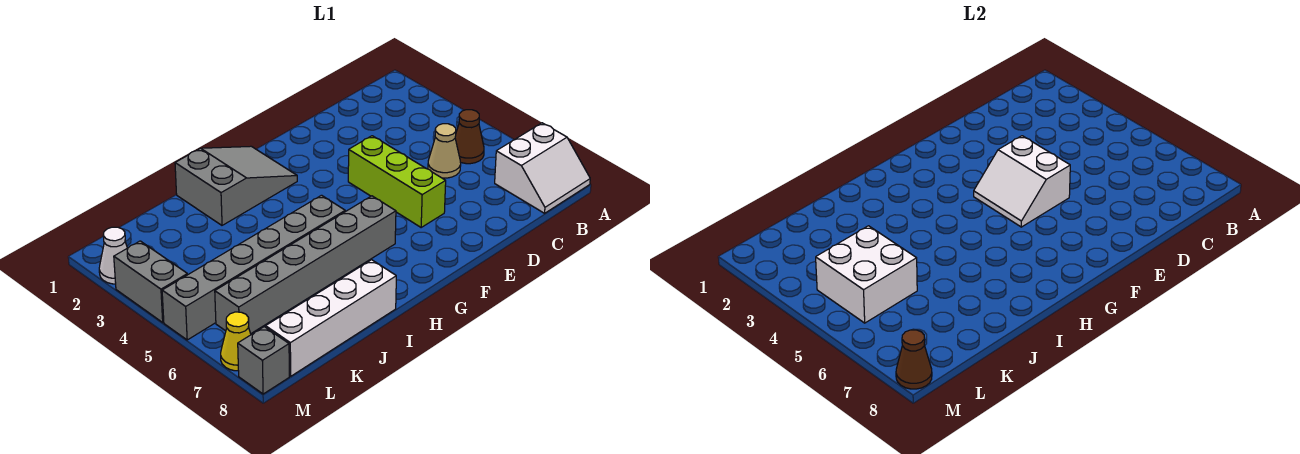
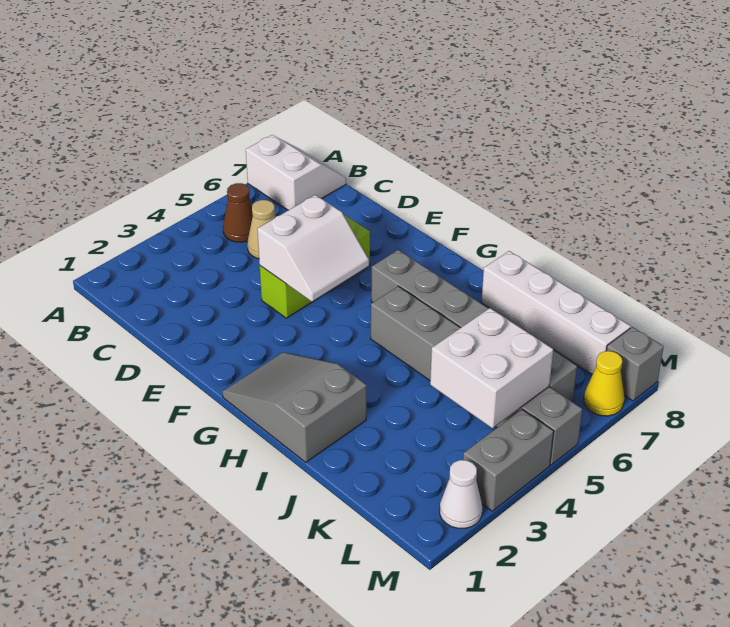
brown 1x1 cone [896,330,932,389] -> none

